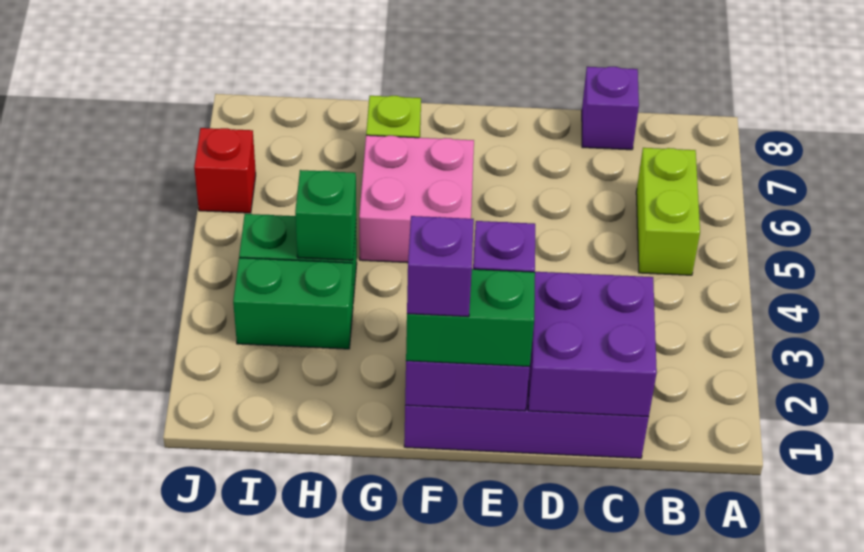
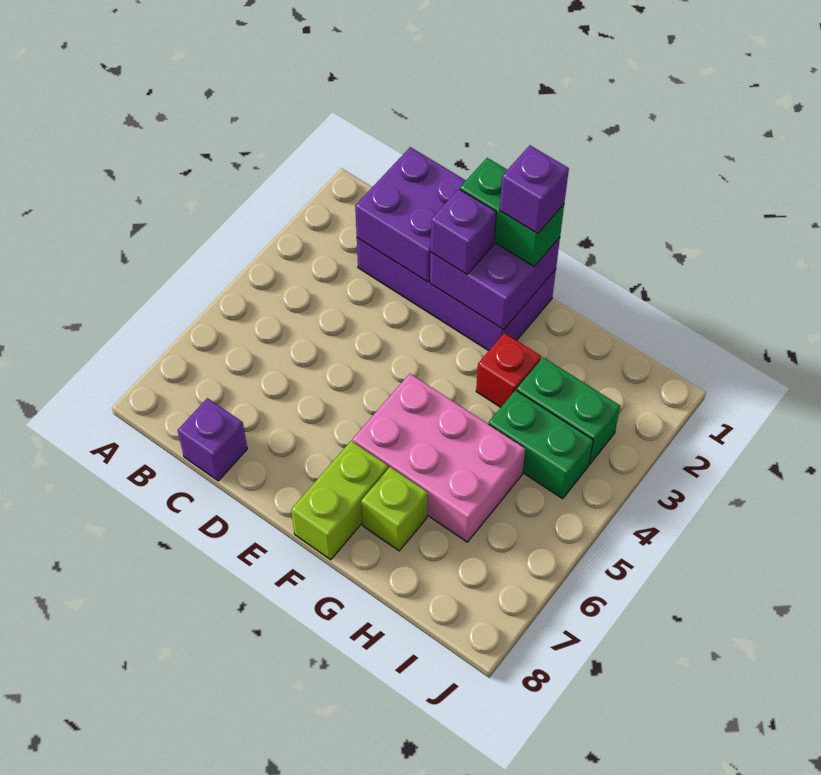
lime 1x2 brick [636,148,700,275] -> lime 1x2 brick moved to [291,441,388,560]
pink 2x2 brick [359,135,474,263] -> pink 2x3 brick [353,374,525,542]
green 1x1 brick [295,170,356,260] -> none
red 1x1 brick [194,128,256,213] -> red 1x1 brick moved to [476,333,541,407]

